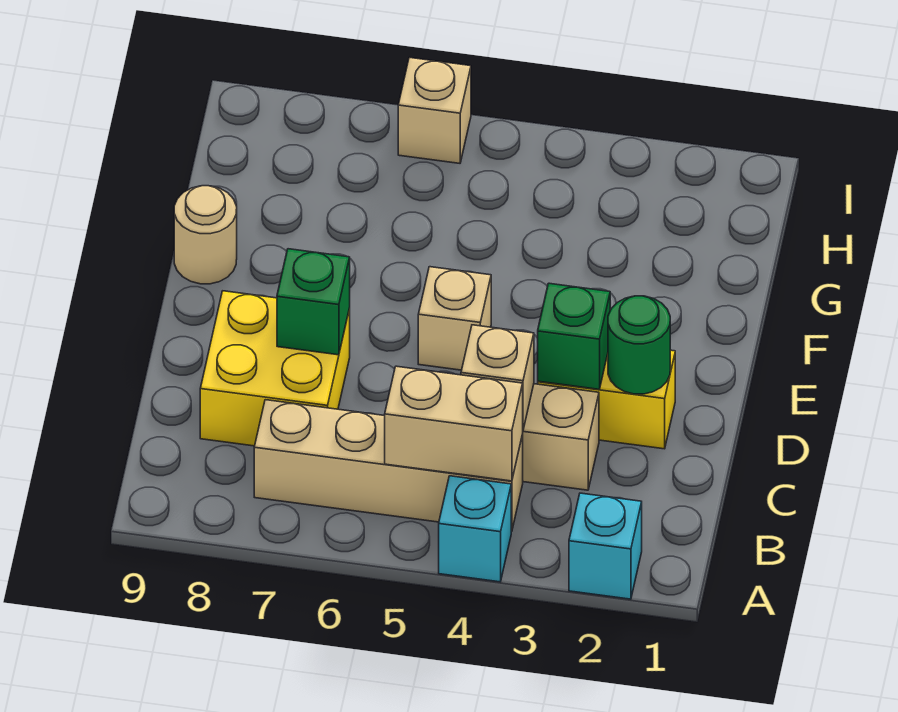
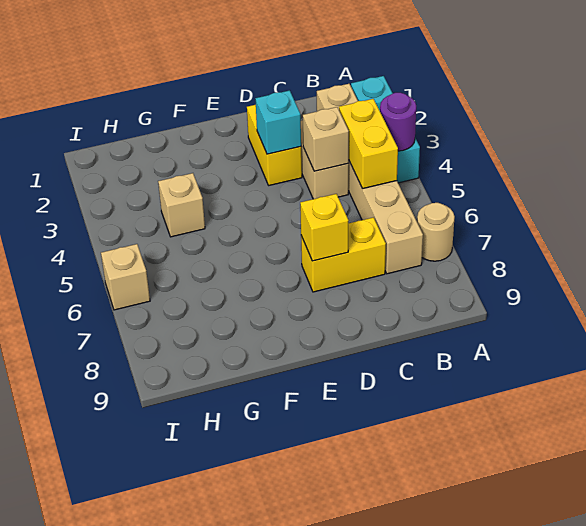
none -> purple 1x1 round brick [380,93,416,151]
tan 1x4 brick [254,400,523,532] -> tan 1x6 brick [317,84,423,274]
tan 1x2 brick [385,366,523,481] -> yellow 1x2 brick [339,99,398,189]
yellow 2x2 brick [200,291,350,446] -> yellow 1x2 brick [301,217,386,292]
green 1x1 round brick [608,296,670,394] -> none
green 1x1 brick [538,283,610,389] -> cyan 1x1 brick [255,90,301,154]
green 1x1 brick [277,249,350,355] -> yellow 1x1 brick [300,194,349,261]
tan 1x1 brick [418,267,491,370] -> tan 1x1 brick moved to [158,173,205,237]
tan 1x1 round brick [174,186,237,284] -> tan 1x1 round brick moved to [417,203,455,261]

